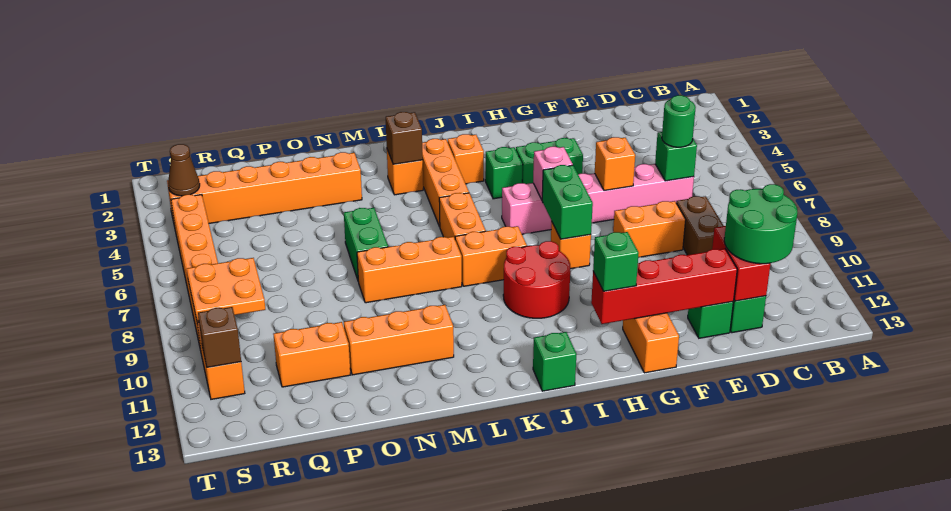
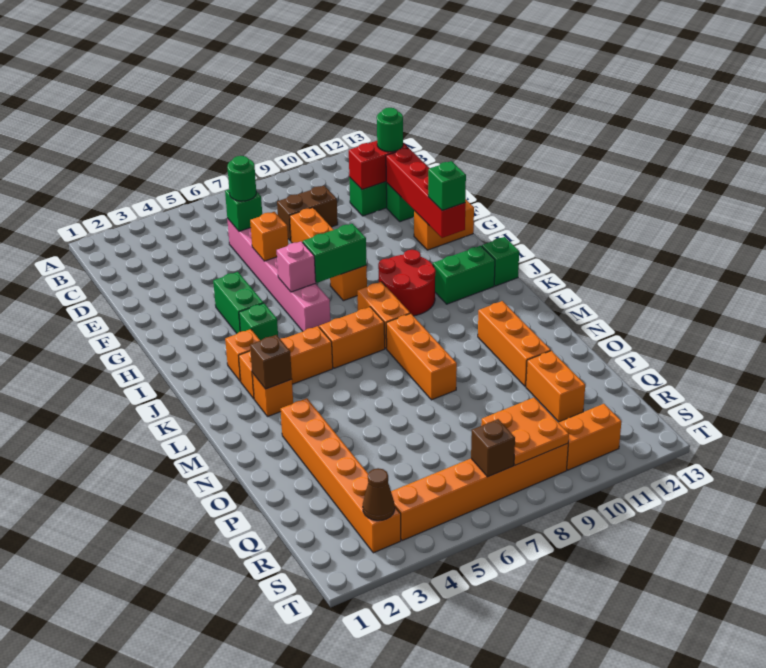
green 2x2 round brick [724,184,798,264] -> green 1x1 round brick [377,108,403,152]
green 1x2 brick [344,208,388,280] -> green 1x2 brick moved to [433,246,495,304]
brown 1x1 brick [198,307,241,367] -> brown 1x1 brick moved to [471,419,515,477]

